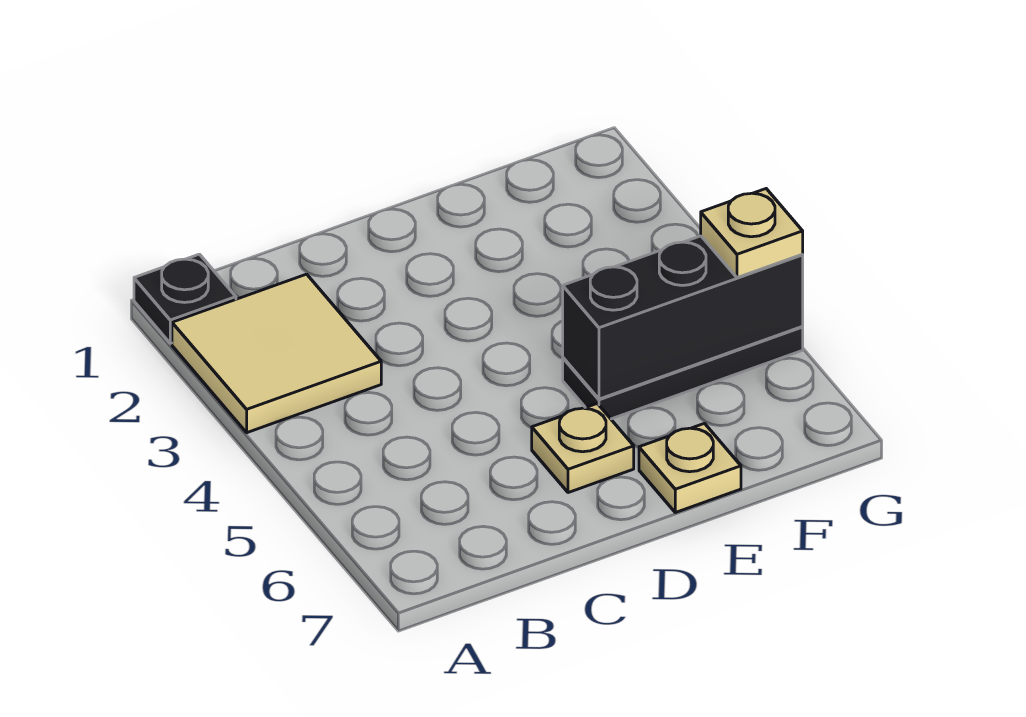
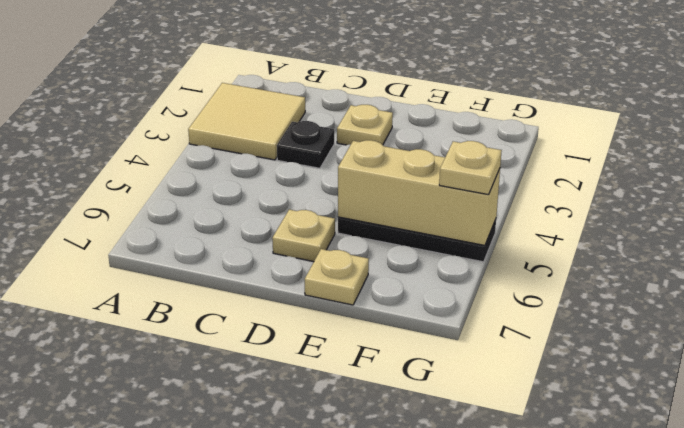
black 1x1 plate [134,254,236,343] -> black 1x1 plate moved to [277,121,334,168]
none -> tan 1x1 plate [337,105,393,145]
black 1x3 brick [563,236,803,399] -> tan 1x3 brick [338,140,500,245]

